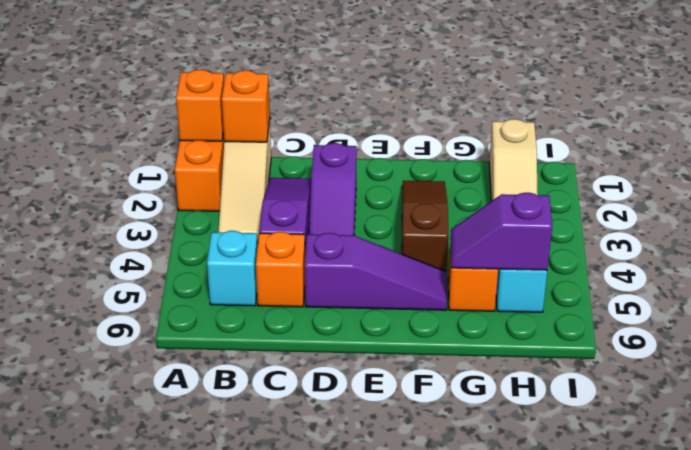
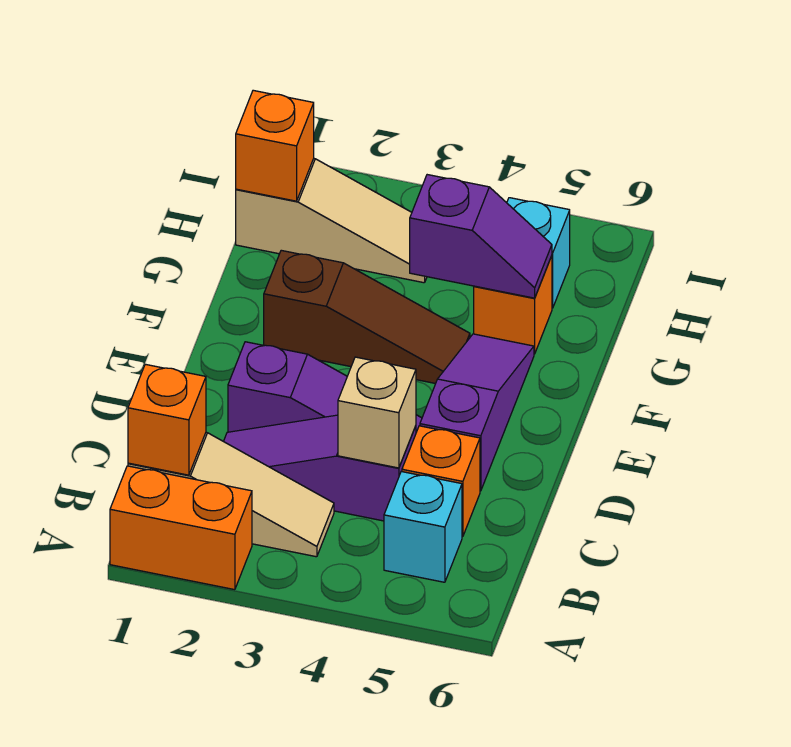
orange 1x1 brick [176,70,224,141] -> orange 1x1 brick moved to [236,90,314,201]
none -> tan 1x1 brick [338,357,416,468]
brown 1x3 slope [402,181,448,271] -> brown 1x3 slope turned to [264,250,470,384]
purple 1x2 slope [451,193,552,270] -> purple 1x2 slope turned to [410,175,552,298]

